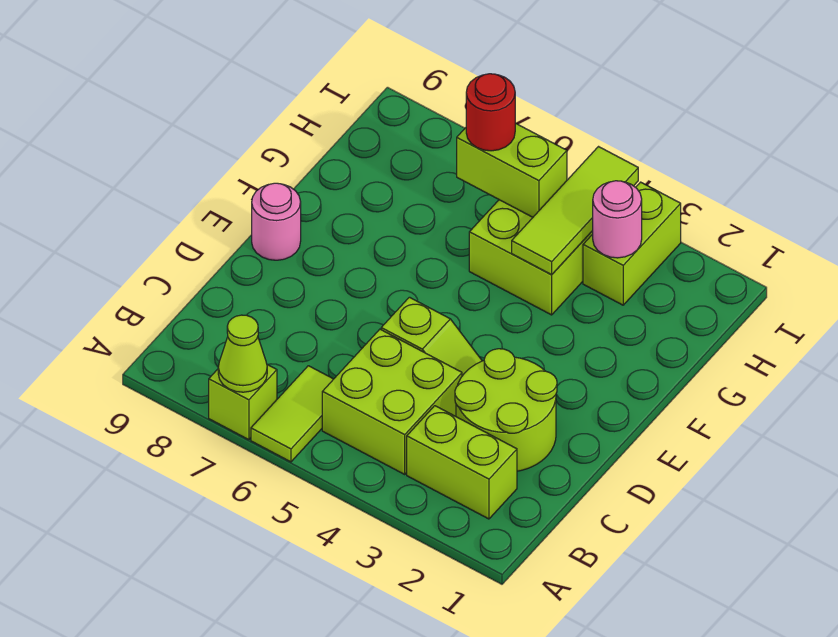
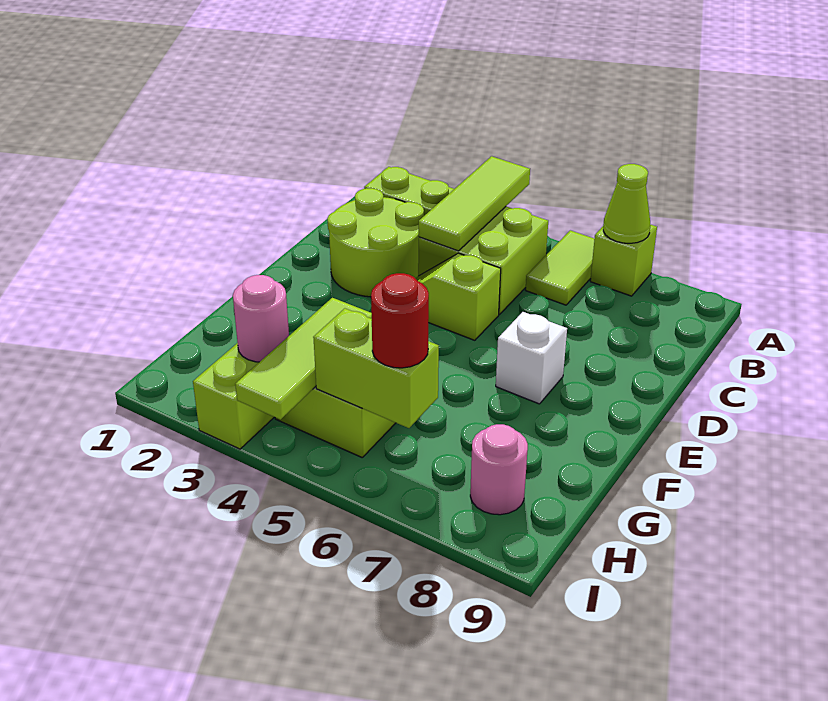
none -> lime 1x3 tile [419,156,530,251]
none -> white 1x1 brick [496,312,567,404]
pink 1x1 round brick [252,183,301,260] -> pink 1x1 round brick moved to [470,424,528,515]

